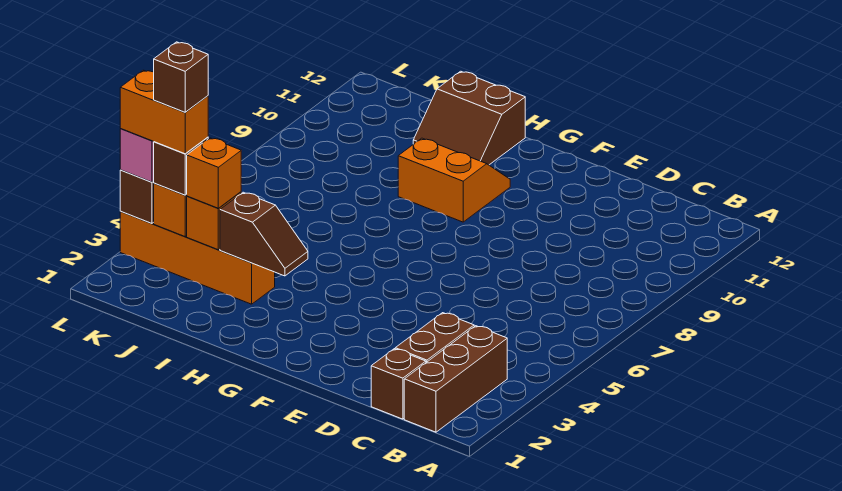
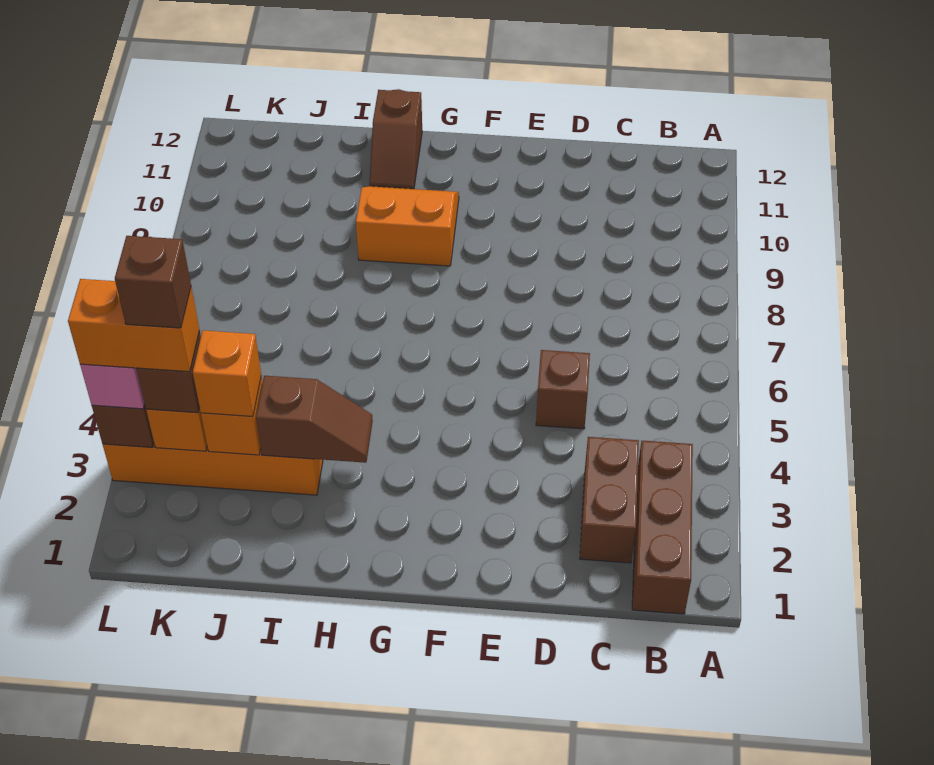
brown 1x1 brick [371,349,426,419] -> brown 1x1 brick moved to [536,350,590,429]
brown 2x2 slope [413,71,525,165] -> brown 1x2 slope [369,89,422,189]

